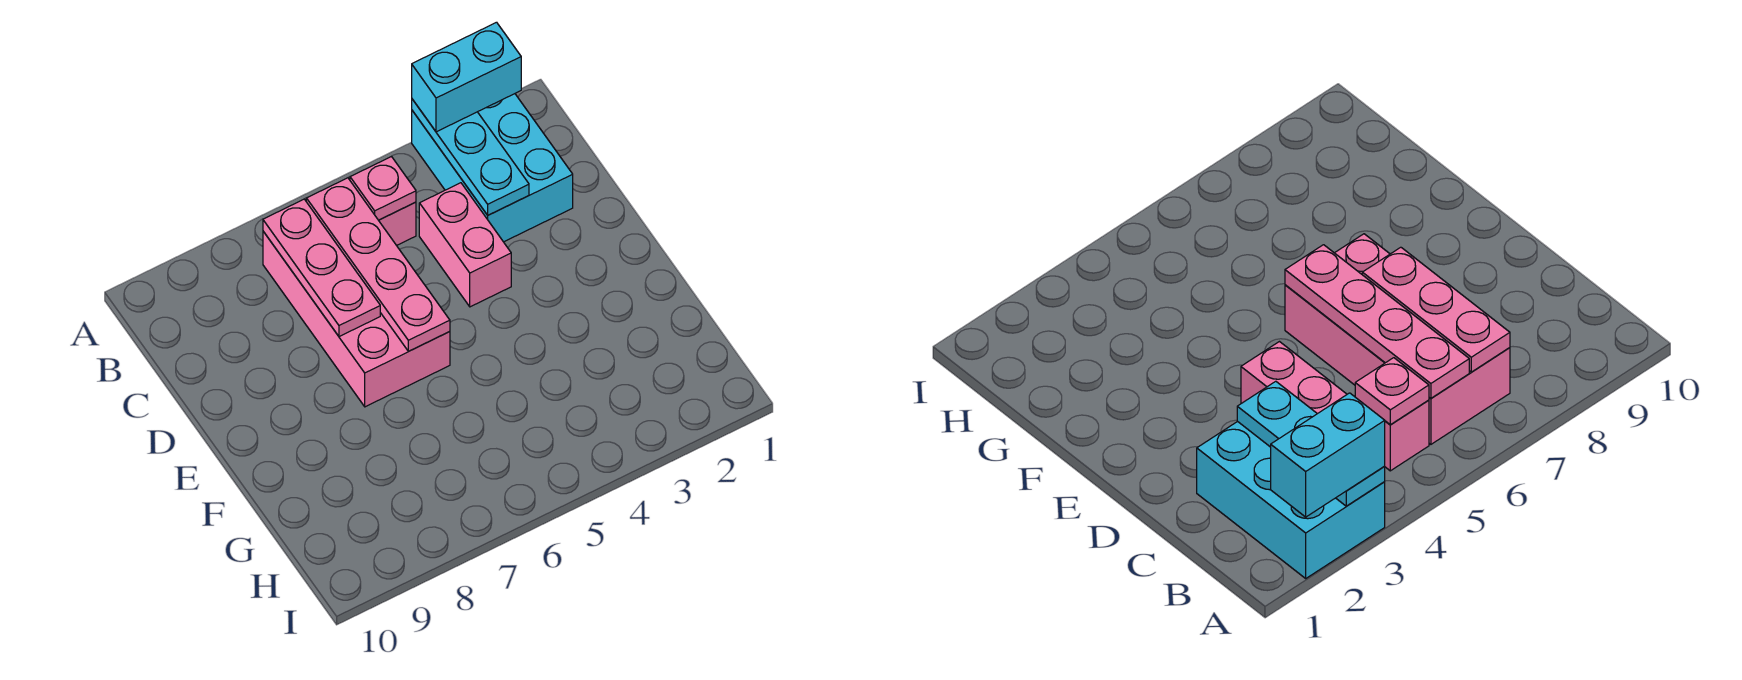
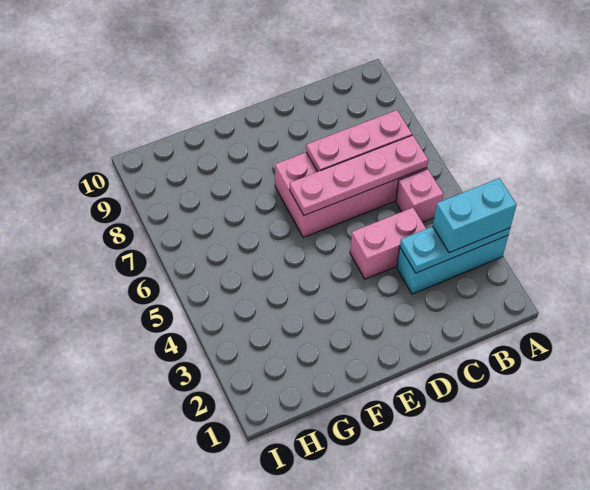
cyan 2x3 brick [412,94,573,242] -> cyan 1x3 brick [397,236,508,294]
cyan 1x2 brick [412,22,521,132] -> cyan 1x2 brick turned to [433,178,516,253]
pink 1x1 plate [350,156,416,220] -> none

